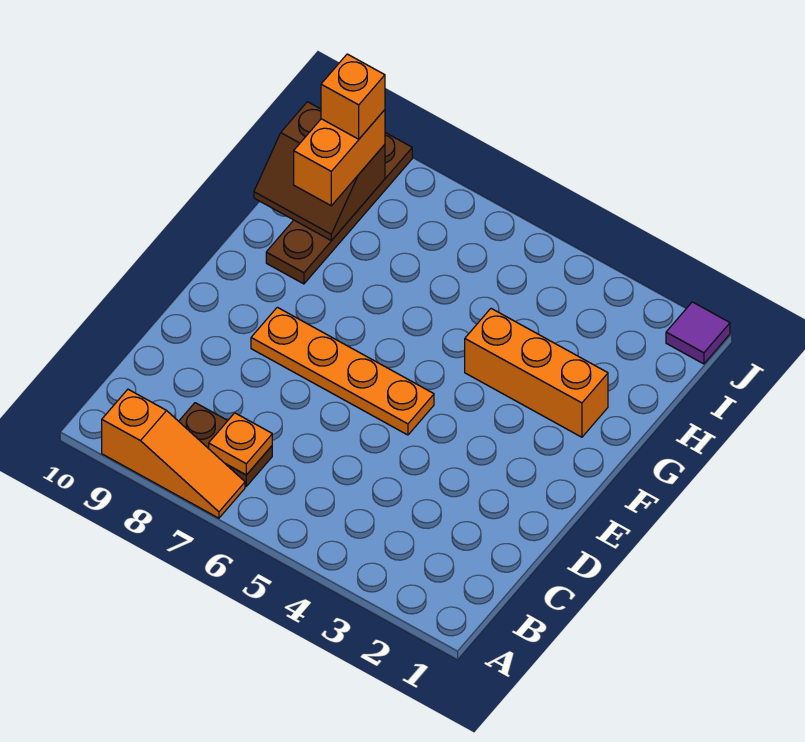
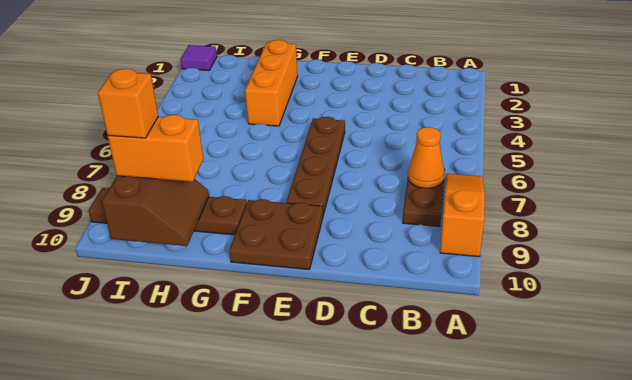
orange 1x1 plate [209,413,272,475] -> orange 1x1 cone [408,127,445,188]
orange 1x4 plate [251,307,434,435] -> brown 1x4 plate [286,117,345,215]
none -> brown 2x2 plate [229,199,323,270]

